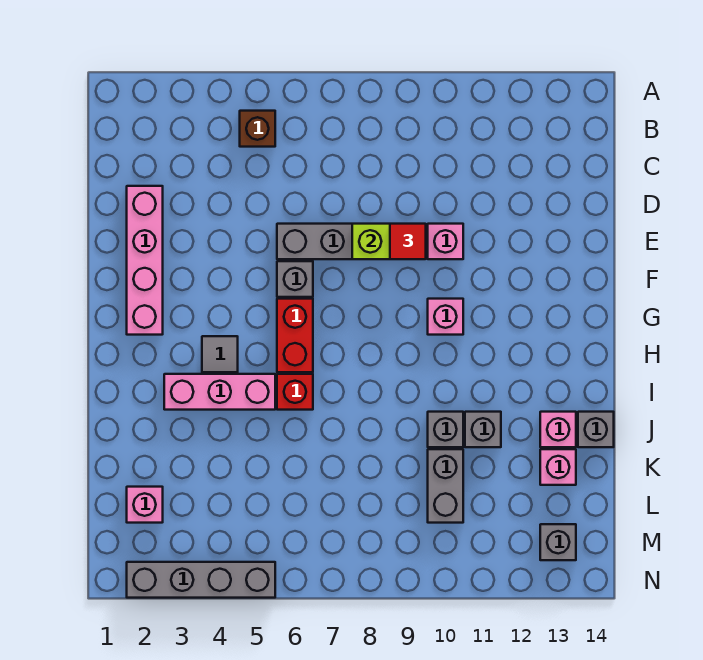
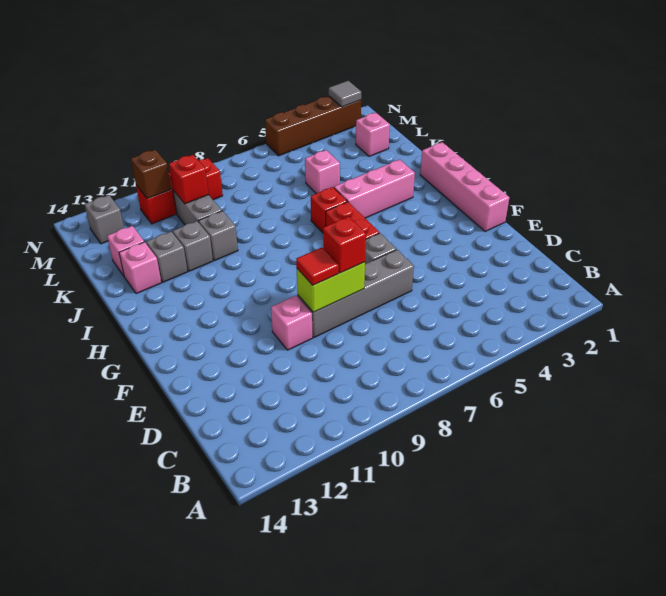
brown 1x1 brick [240,111,275,147] -> brown 1x1 brick moved to [131,150,171,199]
pink 1x4 brick [127,186,163,335] -> pink 1x4 brick moved to [420,142,510,231]
none -> red 1x1 brick [323,217,366,273]
pink 1x1 brick [428,299,463,335] -> pink 1x1 brick moved to [305,150,340,194]
grey 1x1 tile [202,336,238,372] -> grey 1x1 tile moved to [329,81,361,107]
grey 1x1 brick [578,412,614,447] -> grey 1x1 brick moved to [146,232,188,282]
none -> red 1x1 brick [169,155,209,204]
none -> red 1x3 brick [136,158,223,224]
grey 1x4 brick [127,562,275,598] -> brown 1x4 brick [265,96,361,156]

